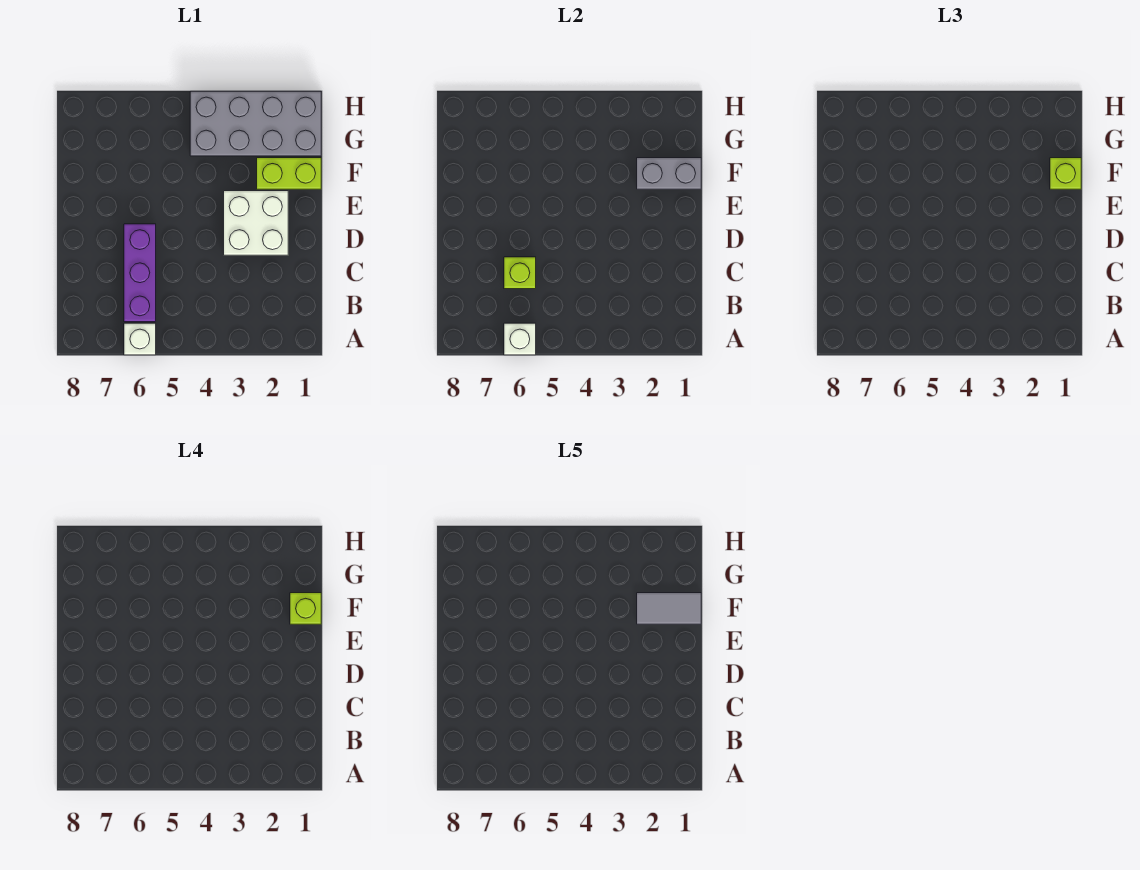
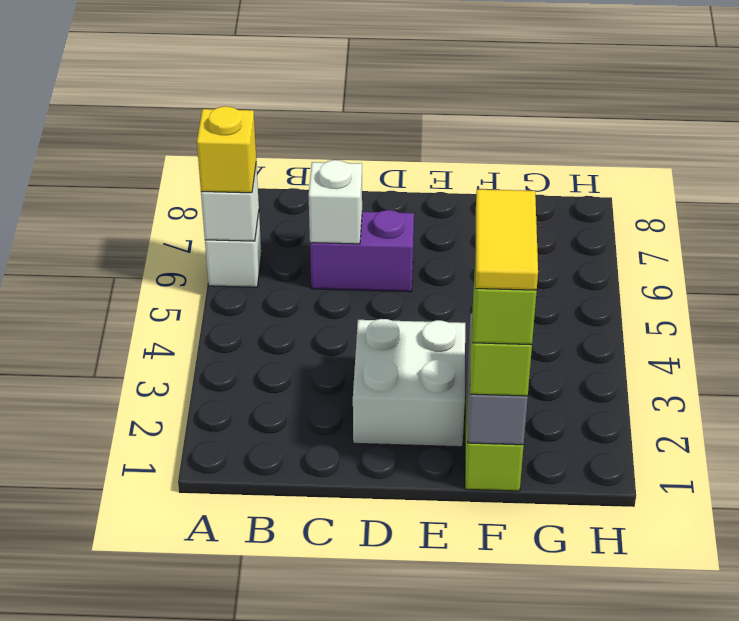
none -> yellow 1x1 brick [197,106,256,193]
purple 1x3 brick [124,224,156,322] -> purple 1x2 brick [310,210,414,292]
lime 1x1 brick [504,257,536,289] -> white 1x1 brick [309,160,362,244]
grey 1x2 tile [637,593,701,624] -> yellow 1x2 tile [475,189,538,290]
grey 2x4 brick [190,91,321,156] -> none

